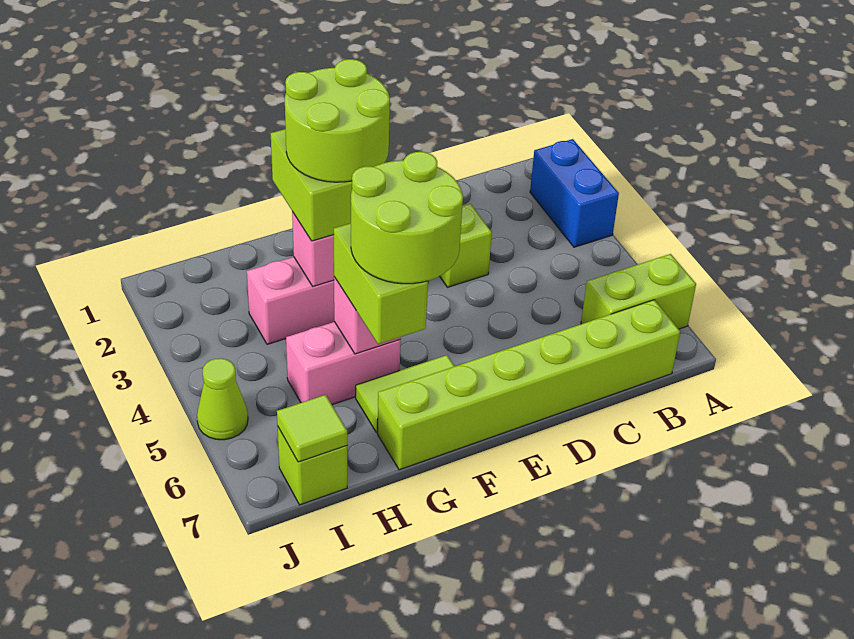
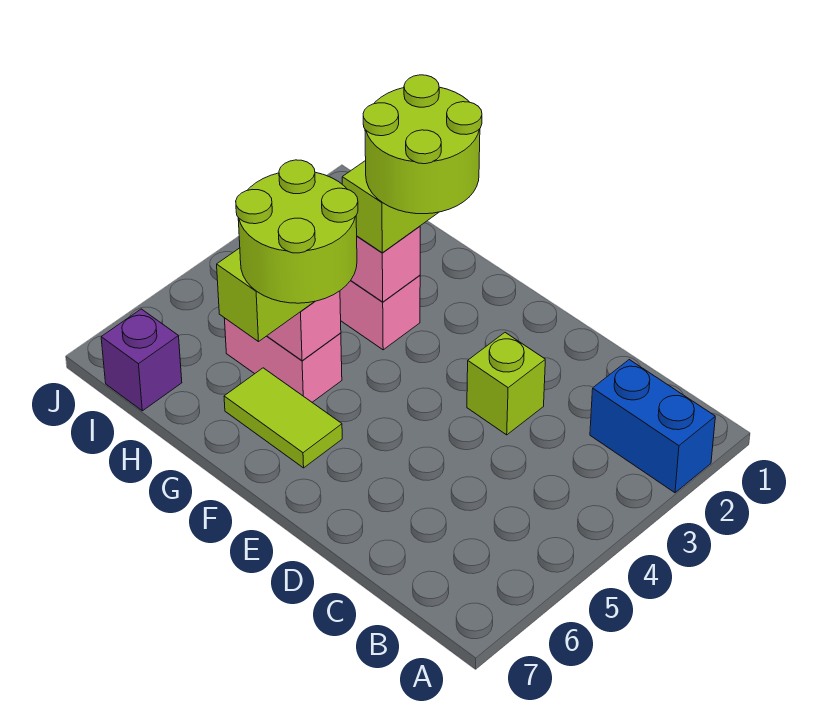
blue 1x2 brick [530,139,619,247] -> blue 1x2 brick turned to [590,360,715,493]
lime 1x2 brick [581,254,696,329] -> none
lime 1x6 brick [378,300,680,470] -> none
lime 1x1 brick [277,426,347,505] -> purple 1x1 brick [101,309,182,411]
lime 1x1 tile [277,395,347,462] -> none
lime 1x1 cone [197,358,248,440] -> none

